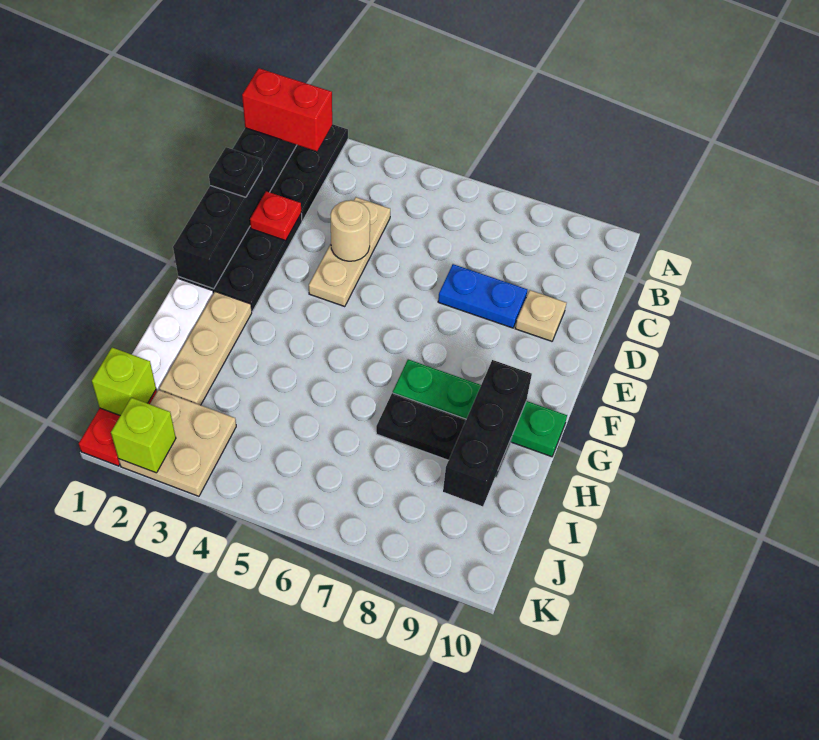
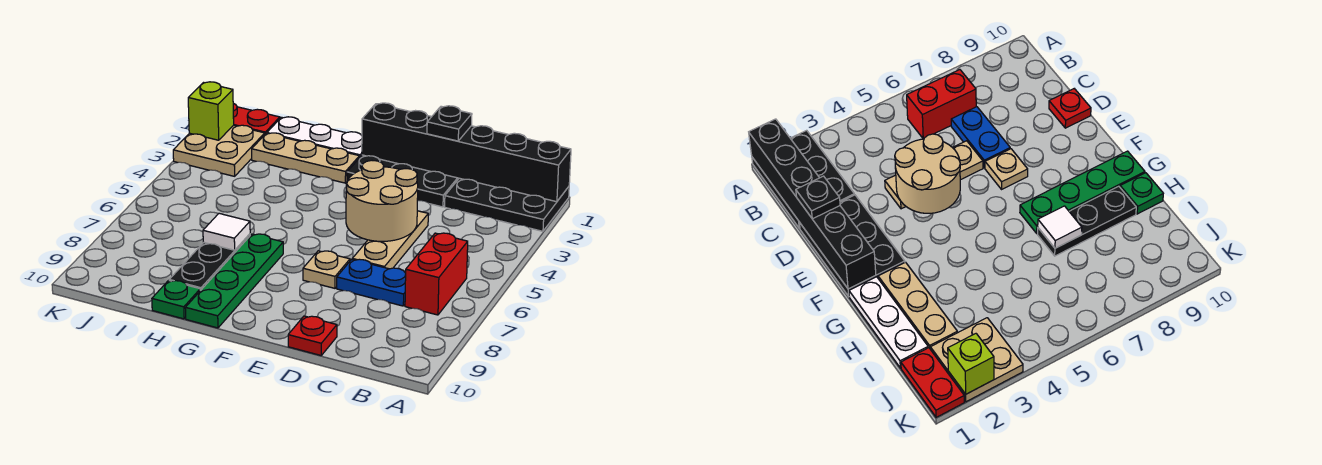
red 1x2 brick [242,68,332,151] -> red 1x2 brick moved to [405,233,468,315]
tan 1x3 plate [309,197,390,307] -> tan 1x3 plate turned to [352,211,428,269]
red 1x1 plate [250,191,301,241] -> red 1x1 plate moved to [288,316,337,355]
tan 1x1 round brick [330,200,370,261] -> tan 2x2 round brick [346,161,418,241]
blue 1x2 plate [438,264,527,328] -> blue 1x2 plate turned to [337,259,406,306]
tan 1x1 plate [515,290,566,341] -> tan 1x1 plate moved to [303,251,350,288]
black 1x3 brick [443,360,532,506] -> none
none -> white 1x1 tile [203,213,250,250]
none -> green 1x1 plate [152,280,200,319]
lime 1x1 brick [92,348,156,416] -> none

